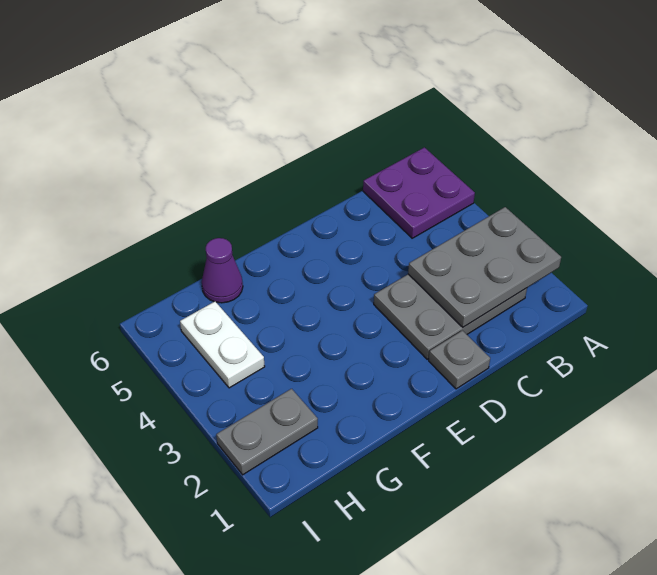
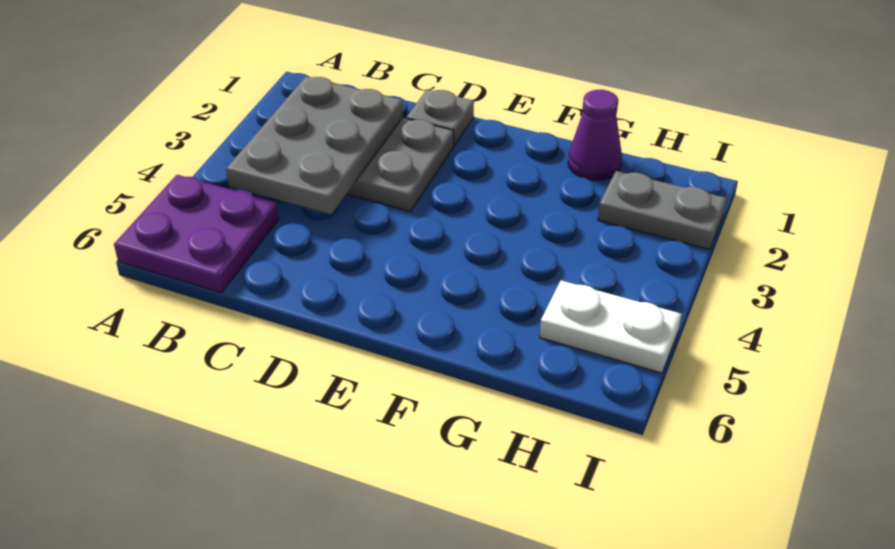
grey 2x3 plate [408,207,561,327] -> grey 2x3 plate turned to [226,77,403,214]
purple 1x1 cone [202,238,243,303] -> purple 1x1 cone moved to [568,90,622,180]
white 1x2 plate [180,302,265,388] -> white 1x2 plate turned to [540,280,681,373]

